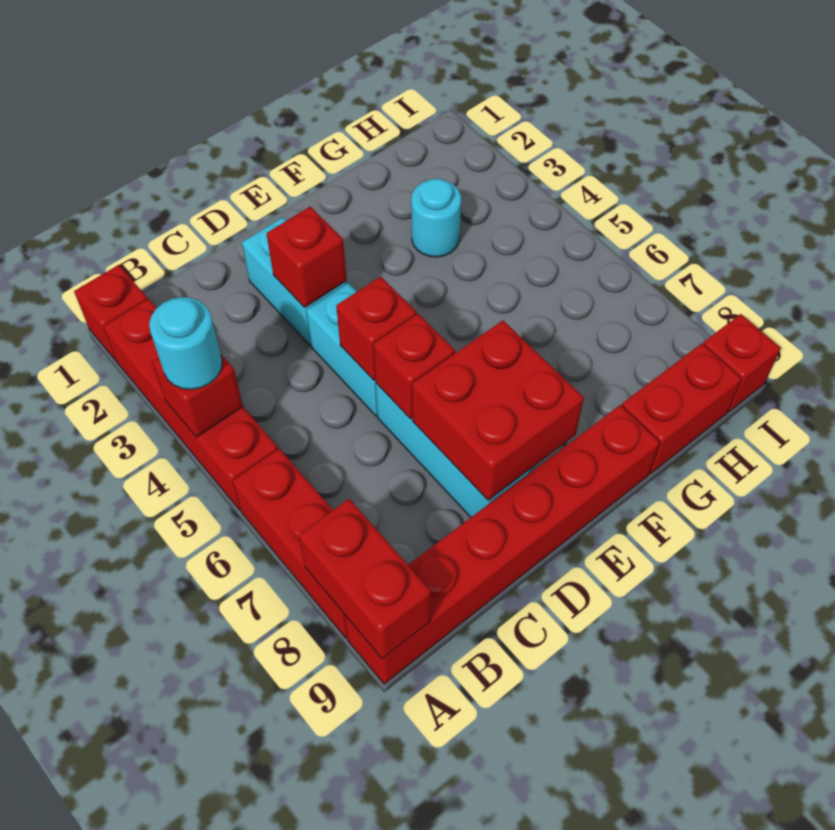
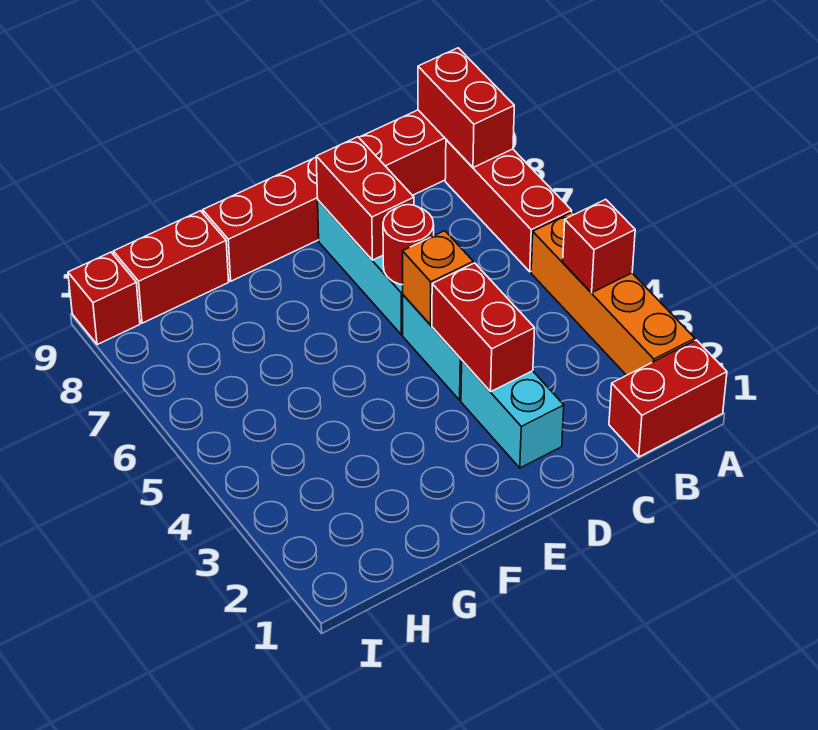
red 1x1 brick [74,265,148,361] -> red 1x2 brick [609,340,727,457]
red 1x4 brick [103,299,278,510] -> orange 1x4 brick [531,212,695,375]
cyan 1x1 round brick [149,297,222,389] -> none
red 1x1 brick [266,207,347,308] -> red 1x2 brick [432,263,535,391]
red 1x1 brick [336,277,416,380] -> orange 1x1 brick [403,231,473,325]
red 1x1 brick [373,314,455,419] -> red 1x1 round brick [383,205,434,285]
red 2x2 brick [412,321,584,500] -> red 1x2 brick [316,137,414,260]
cyan 1x1 round brick [411,179,461,257] -> none

